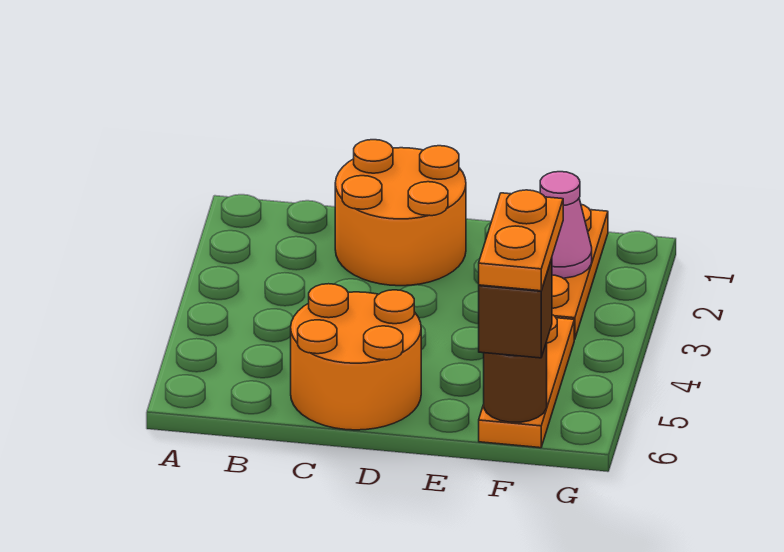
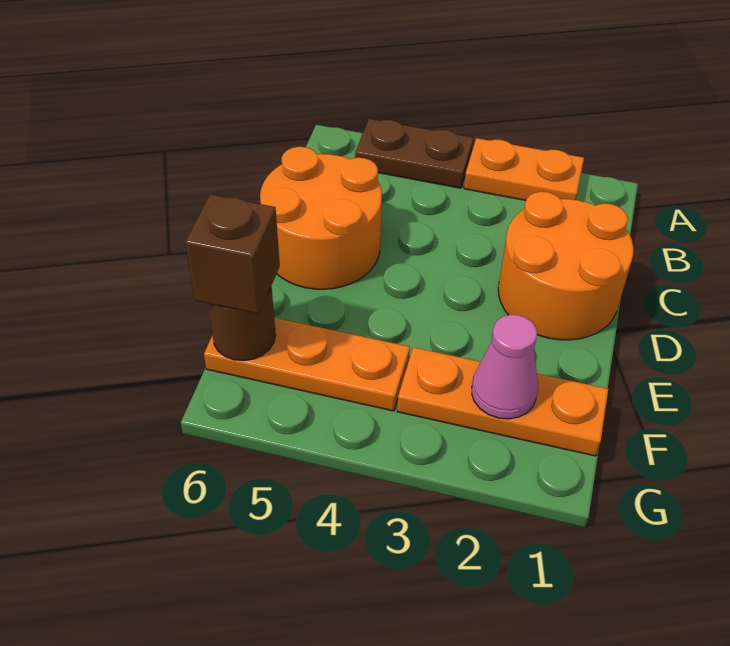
none -> brown 1x2 plate [355,119,473,188]
orange 1x2 plate [479,190,563,291] -> orange 1x2 plate moved to [464,138,584,200]

